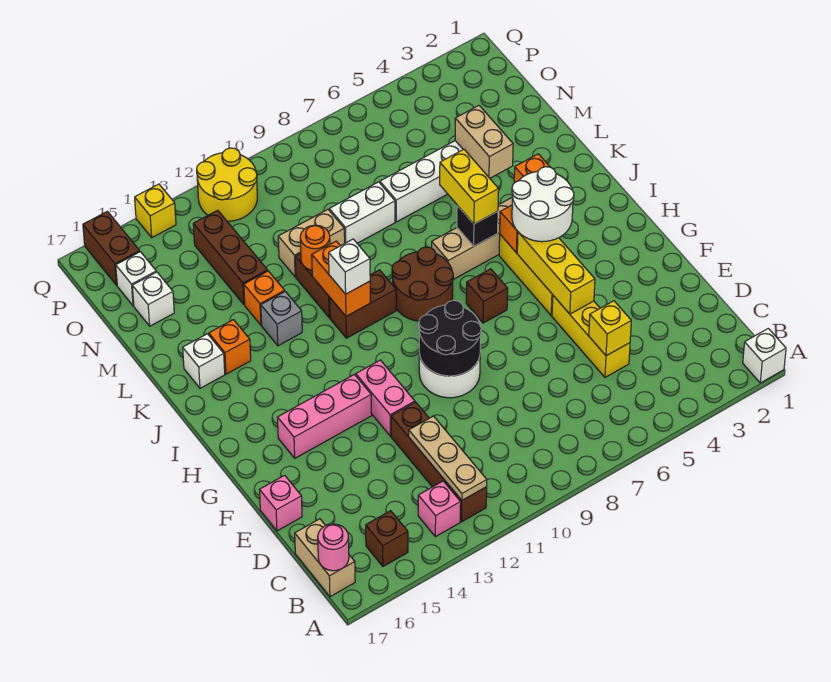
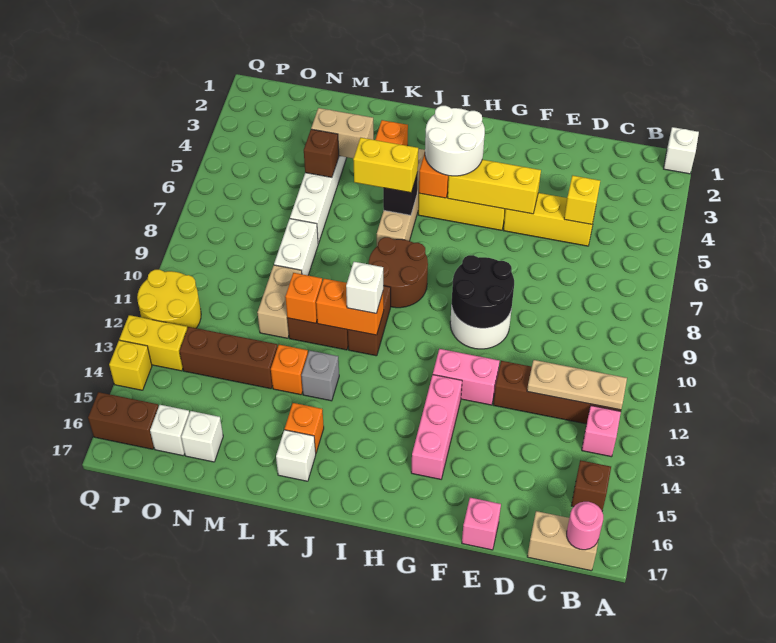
brown 1x1 brick [466,269,508,323] -> brown 1x1 brick moved to [304,129,339,177]
orange 1x1 round brick [300,225,330,270] -> orange 1x1 brick [285,273,322,323]
none -> yellow 1x2 brick [119,315,187,371]

